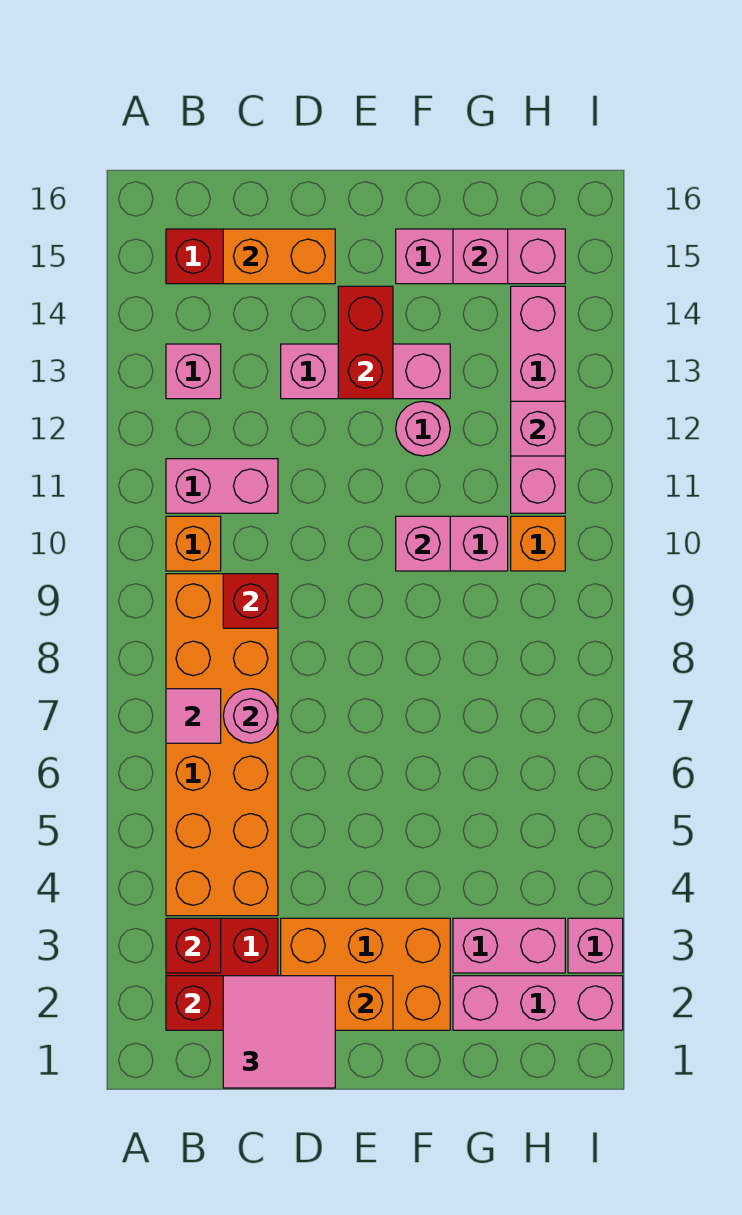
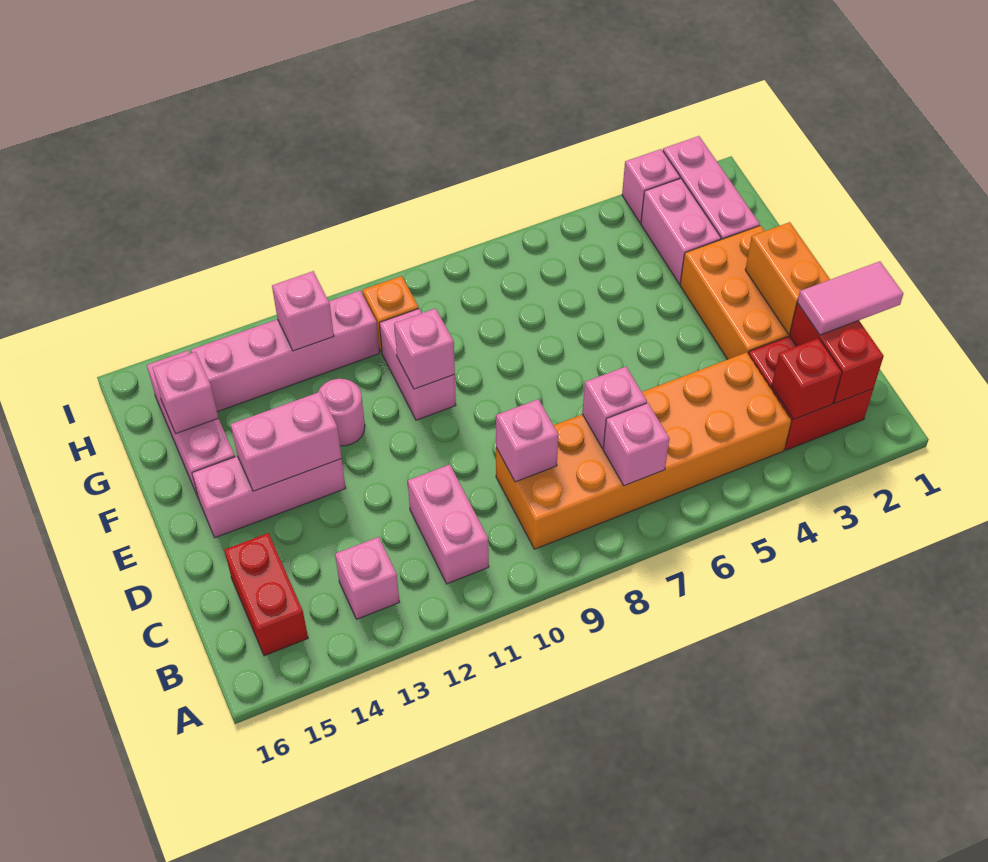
pink 1x1 tile [166,689,221,743] -> pink 1x1 brick [603,403,669,486]
orange 1x1 brick [166,516,221,571] -> none
pink 2x2 tile [223,976,335,1088] -> pink 1x2 tile [797,261,903,335]
pink 1x1 round brick [223,689,278,743] -> pink 1x1 brick [582,367,647,448]
red 1x1 brick [223,574,278,628] -> pink 1x1 brick [496,399,559,482]
orange 1x2 brick [223,229,335,284] -> none
pink 1x3 brick [281,344,450,399] -> pink 1x3 brick turned to [192,456,346,538]
red 1x2 brick [338,286,393,399] -> pink 1x2 brick [230,392,342,491]

